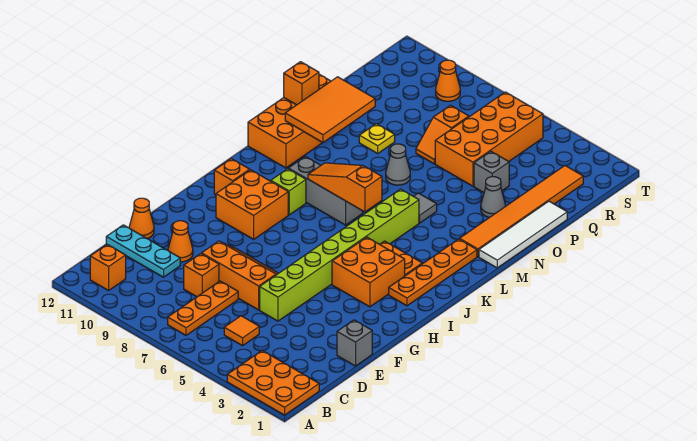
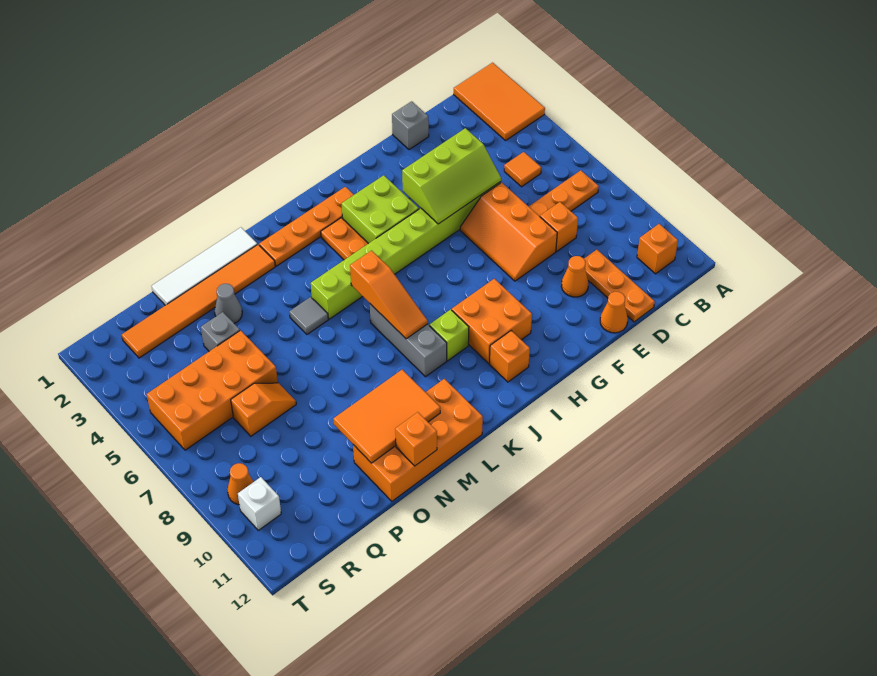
orange 2x3 plate [227,351,319,415] -> orange 2x3 tile [454,63,545,141]
cyan 1x3 plate [106,225,180,277] -> orange 1x3 plate [584,250,655,322]
none -> lime 2x3 slope [402,128,501,224]
orange 2x2 brick [332,237,405,307] -> lime 2x2 brick [342,175,419,244]
grey 1x1 cone [386,144,410,185] -> none
yellow 1x1 plate [359,124,395,153] -> none
none -> white 1x1 brick [238,477,281,530]

